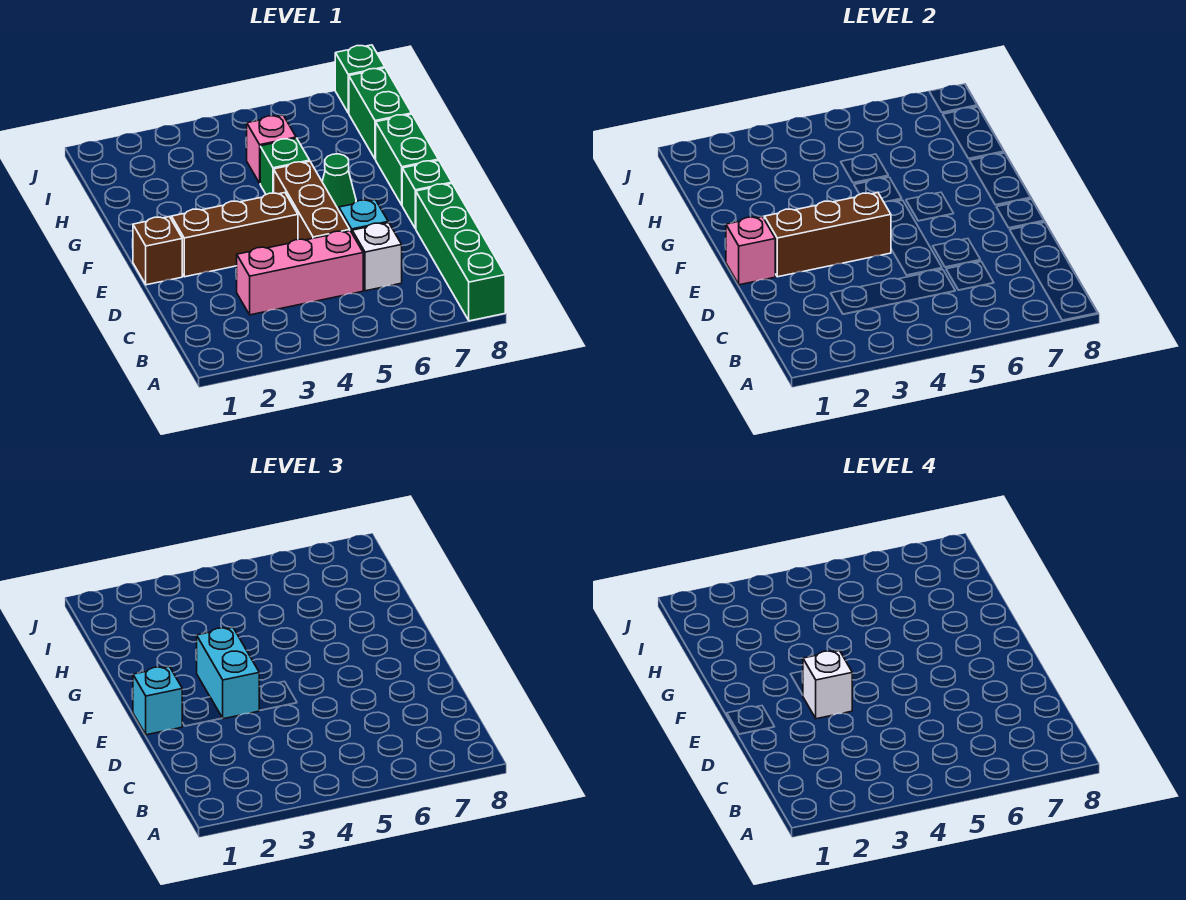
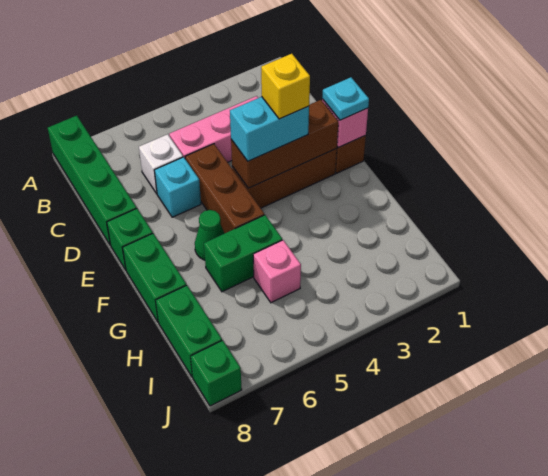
cyan 1x1 brick [133,667,182,735] -> cyan 1x1 plate [322,77,369,120]
cyan 1x2 brick [197,627,260,719] -> cyan 1x2 brick turned to [230,97,309,161]
white 1x1 brick [803,651,852,719] -> yellow 1x1 brick [261,54,310,119]
green 1x1 brick [260,138,310,195] -> green 1x2 brick [204,215,282,292]

